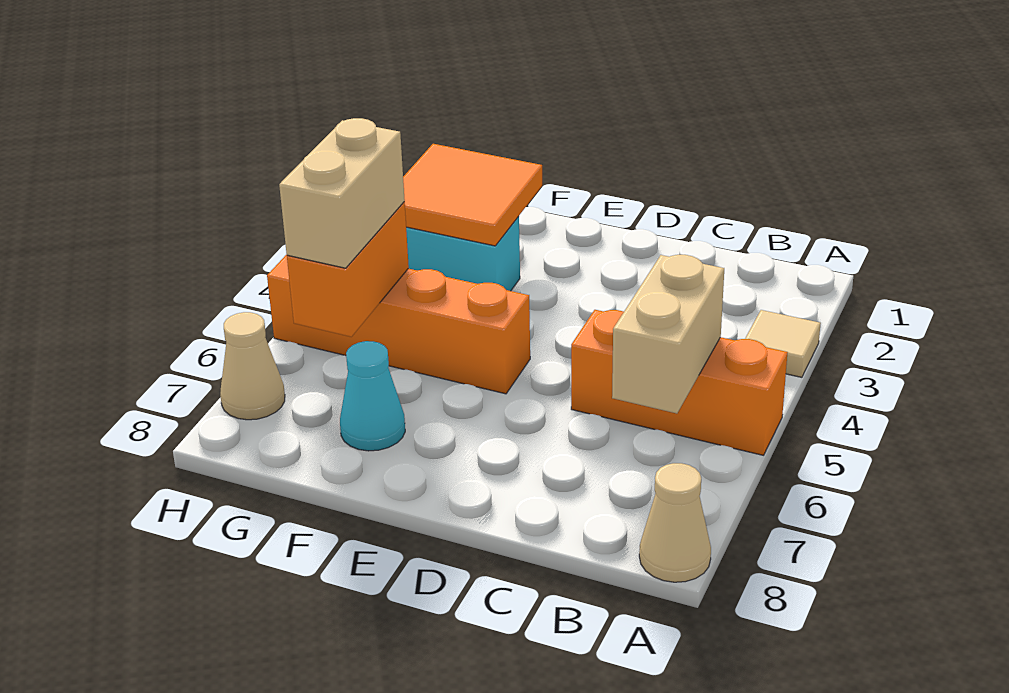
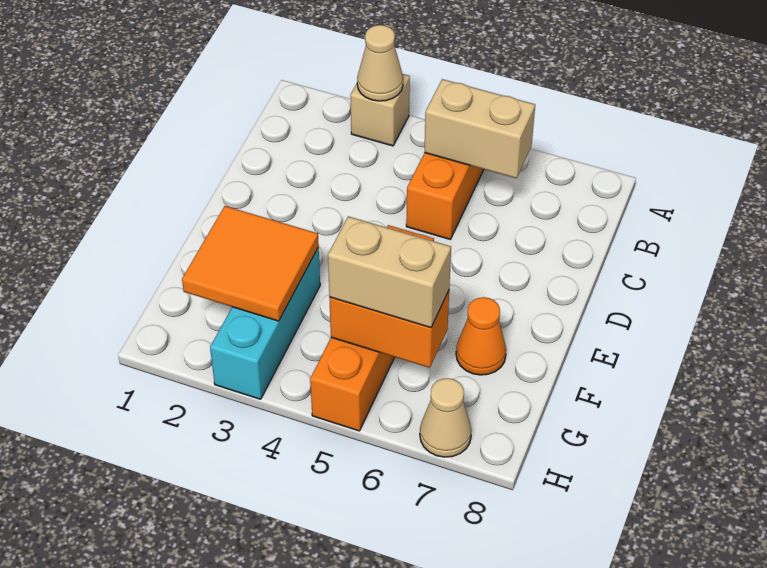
tan 1x1 tile [745,310,821,377] -> tan 1x1 brick [350,74,410,146]
tan 1x1 cone [639,463,711,582] -> tan 1x1 cone moved to [357,25,403,101]
cyan 1x1 cone [340,341,405,451] -> orange 1x1 cone [456,297,506,375]

